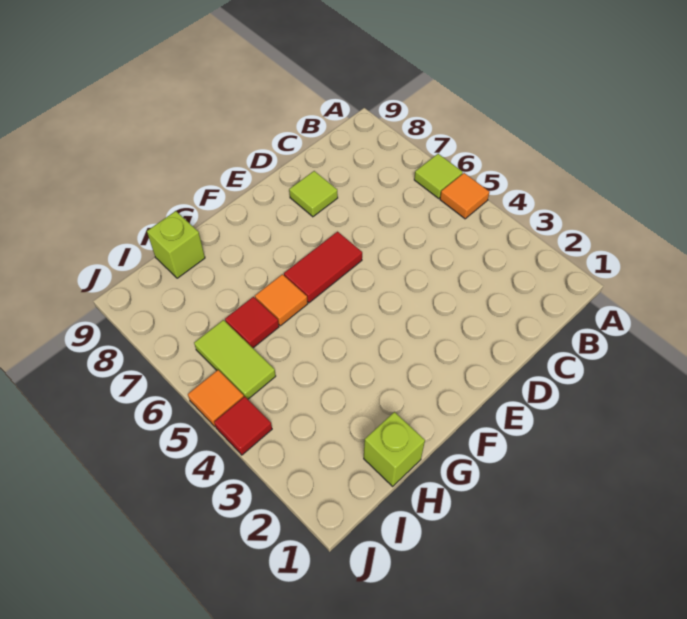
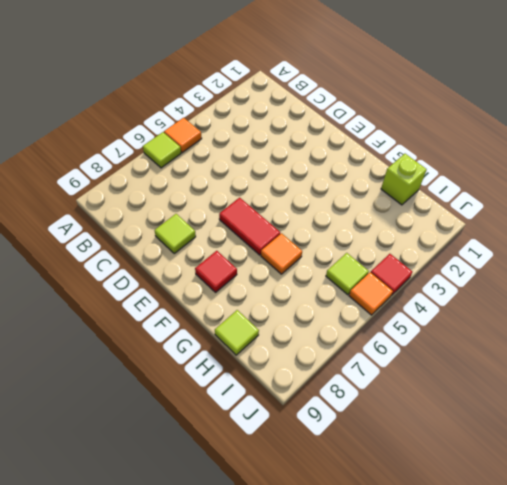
red 1x1 tile [225,297,279,348] -> red 1x1 tile moved to [195,251,237,292]
lime 1x1 brick [147,211,205,278] -> lime 1x1 tile [215,310,259,355]
lime 1x2 tile [194,320,276,399] -> lime 1x1 tile [326,253,369,295]

